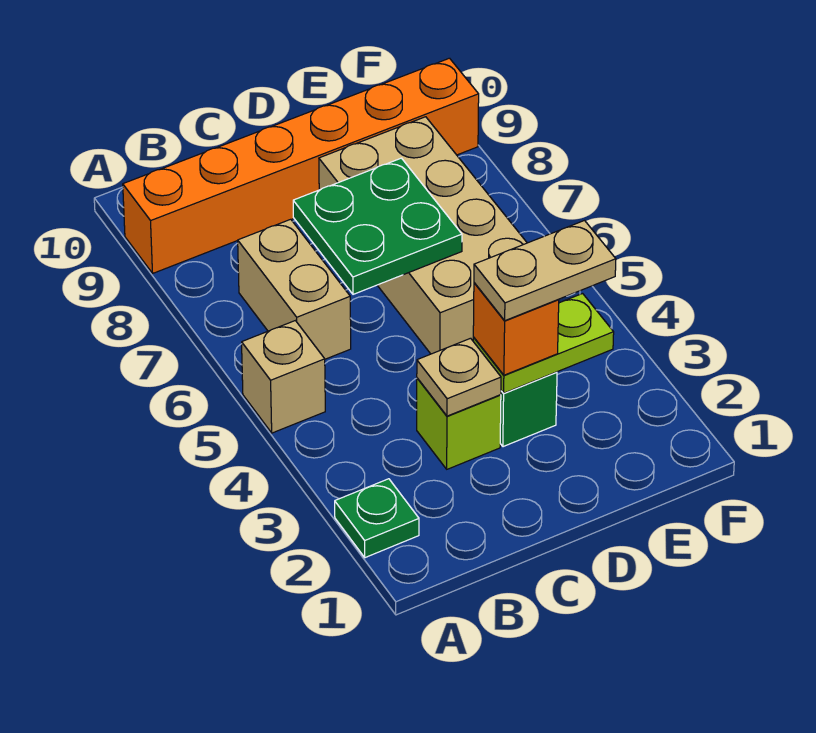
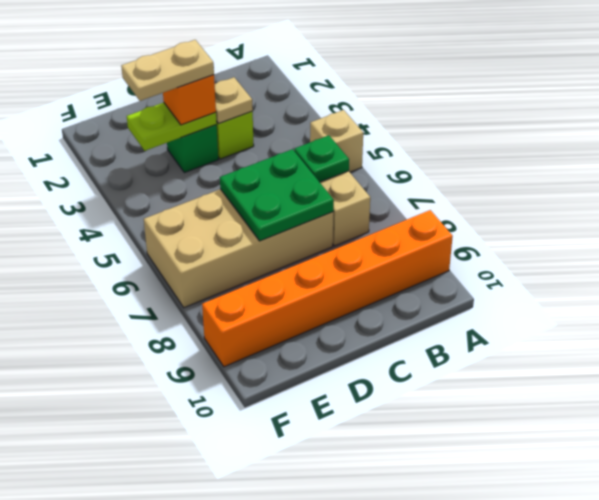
green 1x1 plate [335,479,419,558] -> green 1x1 plate moved to [294,135,349,182]
tan 2x4 brick [319,117,527,354] -> tan 2x4 brick turned to [144,189,333,308]

